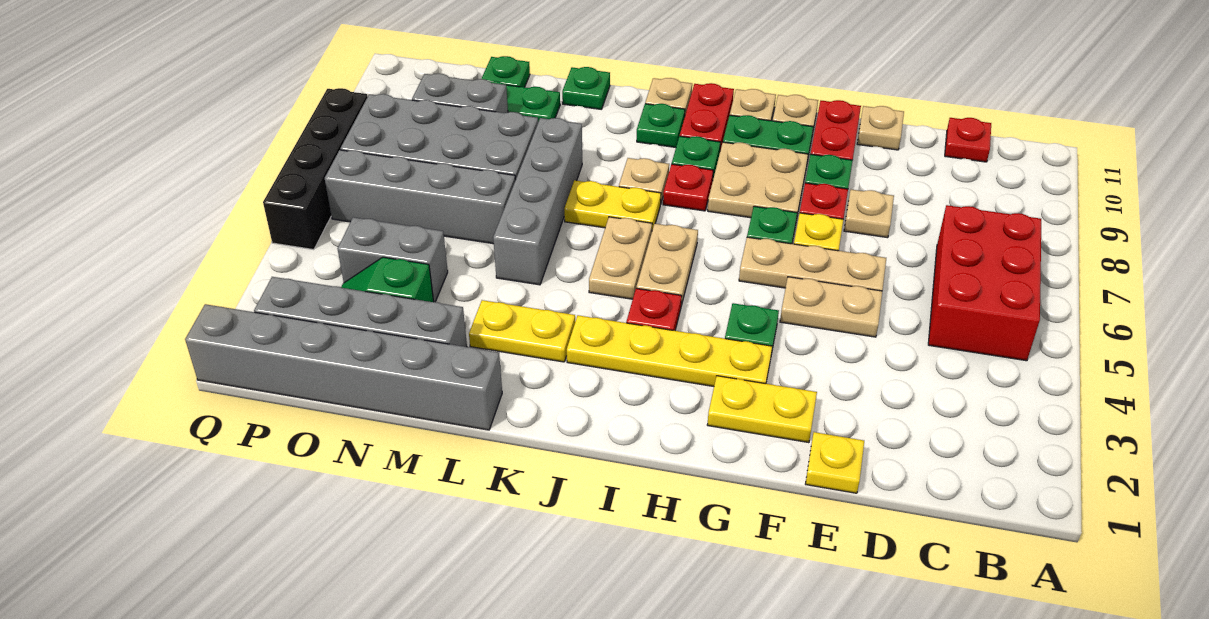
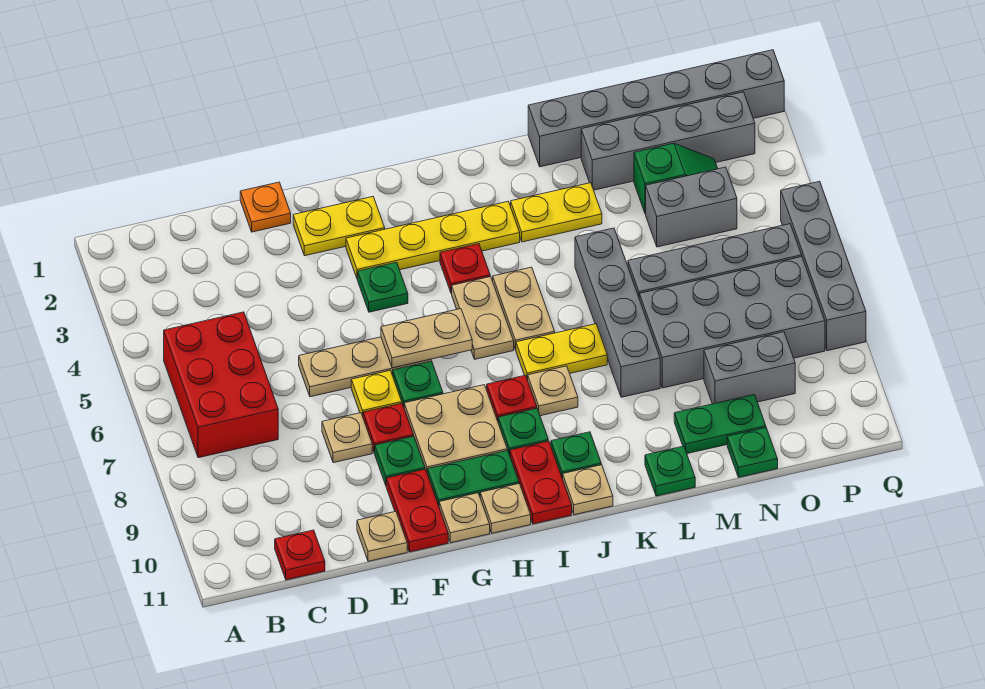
yellow 1x1 plate [806,432,864,493] -> orange 1x1 plate [240,182,291,232]
tan 1x2 plate [780,277,882,337] -> tan 1x2 plate moved to [381,309,472,368]
black 1x4 brick [263,88,367,250] -> grey 1x4 brick [781,181,866,351]

